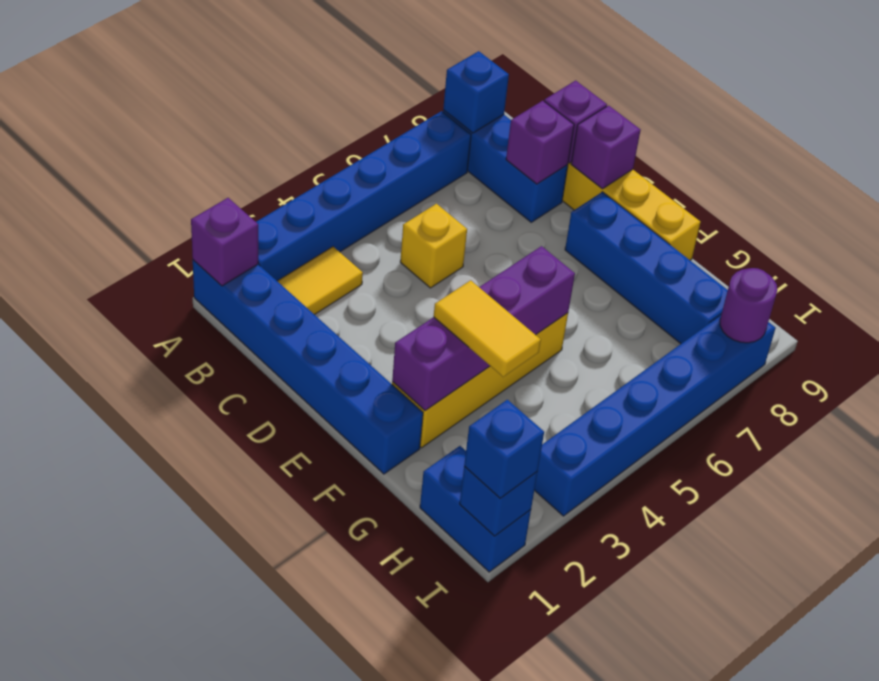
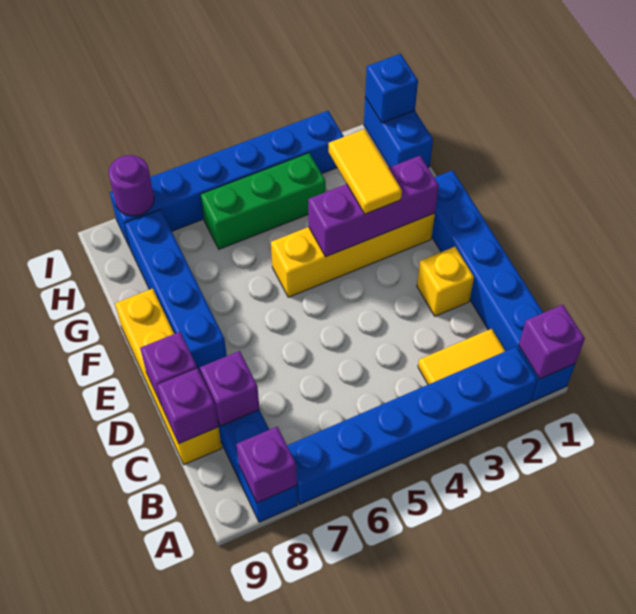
blue 1x1 brick [443,51,509,133] -> purple 1x1 brick [236,427,297,503]
yellow 1x1 brick [400,204,467,288] -> yellow 1x1 brick moved to [417,247,474,316]
purple 1x4 brick [392,246,575,410] -> purple 1x3 brick [308,156,439,257]
none -> green 1x3 brick [200,153,326,249]
blue 1x1 brick [464,400,544,498] -> none

